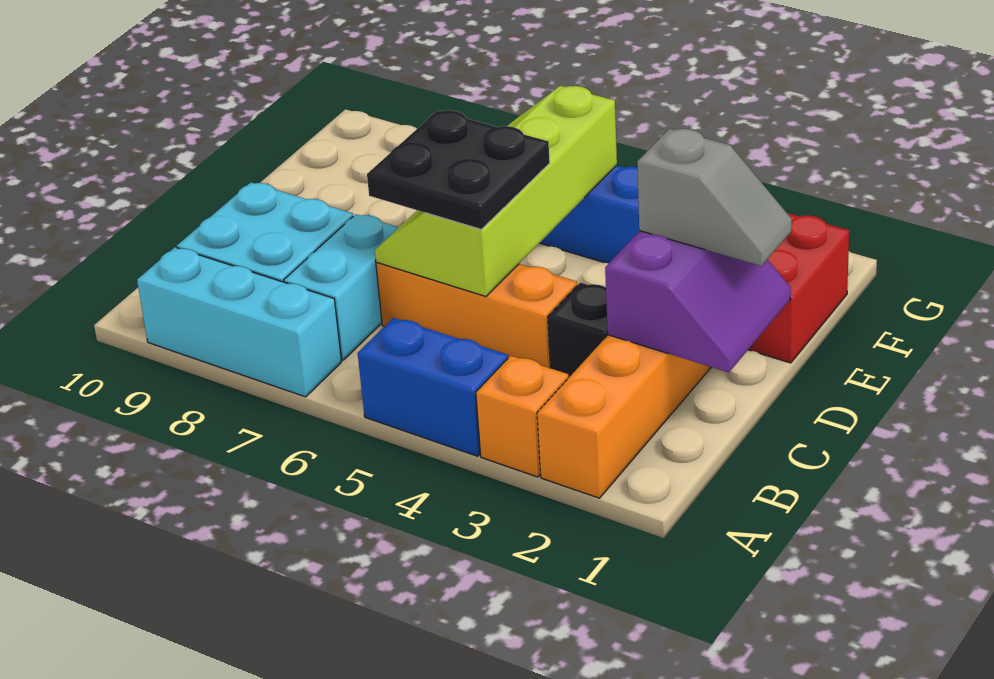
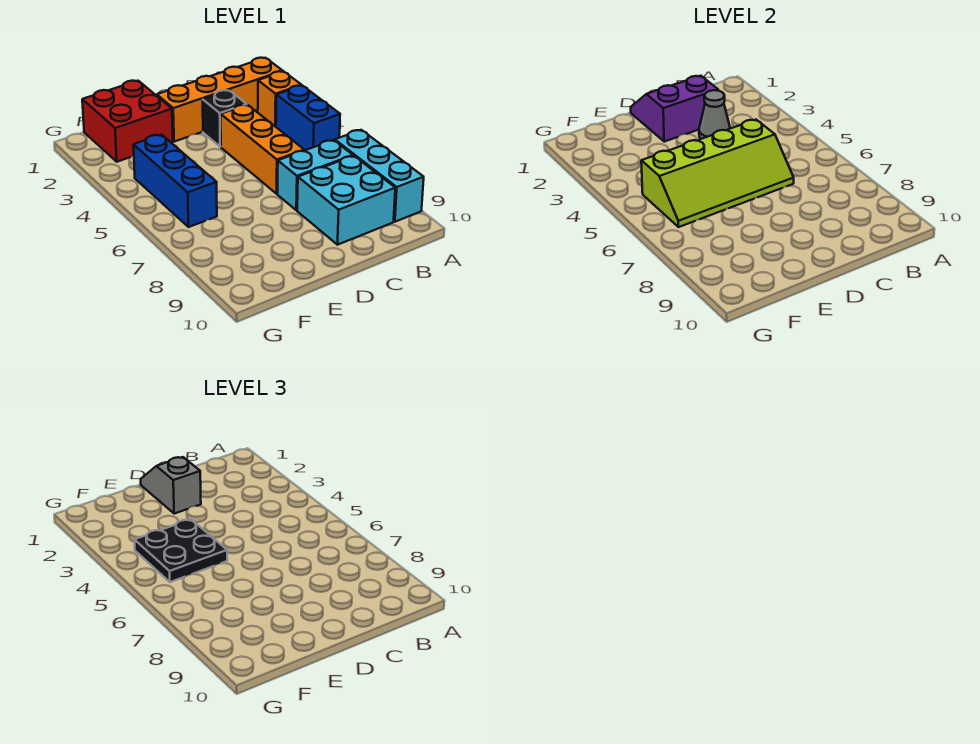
none -> grey 1x1 cone [699,90,730,139]
black 2x2 plate [367,110,550,229] -> black 2x2 plate moved to [134,519,227,582]

